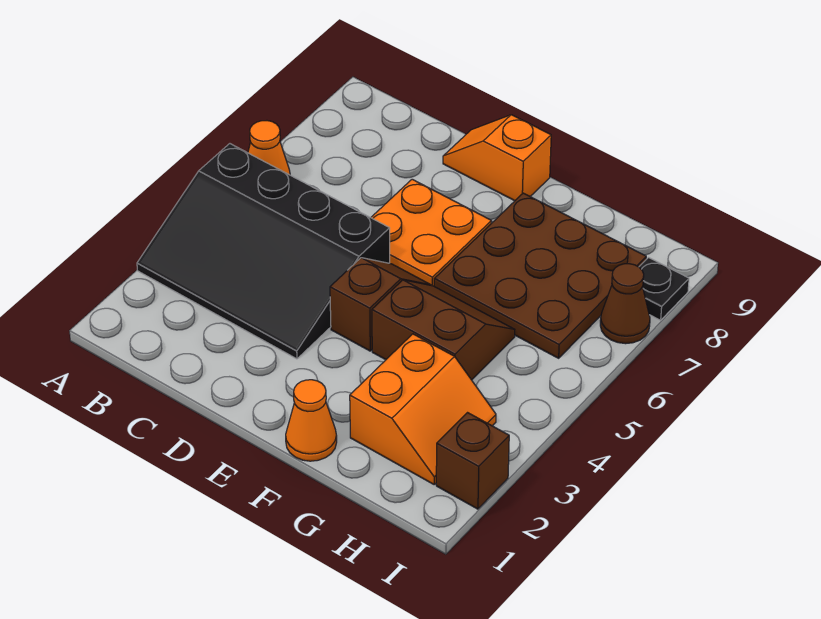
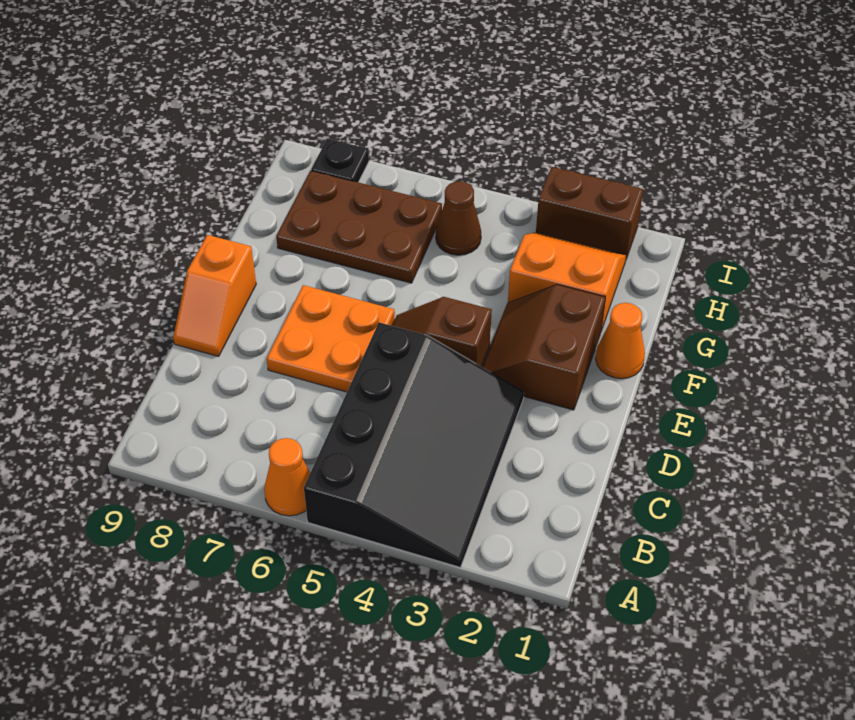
brown 2x2 slope [372,280,515,380] -> brown 2x2 slope moved to [482,285,605,410]
brown 3x3 plate [434,193,646,358] -> brown 2x3 plate [276,171,442,283]
brown 1x1 brick [436,413,509,509] -> brown 1x2 brick [536,167,643,259]
brown 1x1 cone [600,264,650,344] -> brown 1x1 cone moved to [436,181,481,255]

